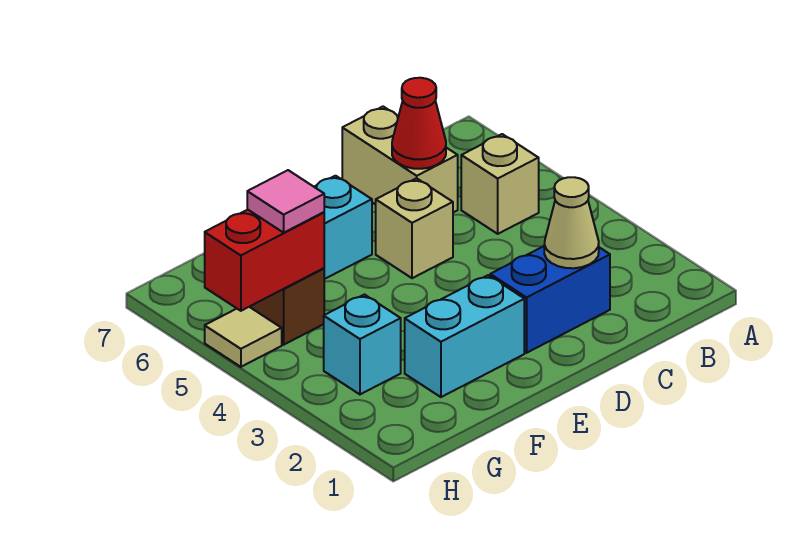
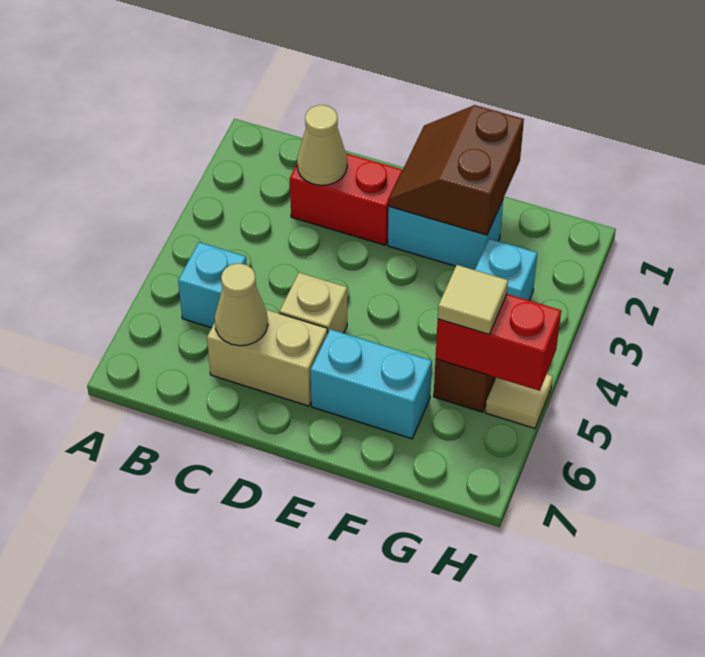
tan 1x1 brick [461,134,539,234] -> cyan 1x1 brick [178,242,247,328]
blue 1x2 brick [490,246,610,353] -> red 1x2 brick [290,153,402,245]
tan 1x2 brick [342,107,458,212] -> tan 1x2 brick turned to [207,310,328,406]
red 1x1 cone [392,78,446,169] -> tan 1x1 cone [215,264,268,346]
none -> brown 2x2 slope [389,105,524,235]
pink 1x1 tile [247,170,324,233] -> tan 1x1 tile [438,265,508,334]

